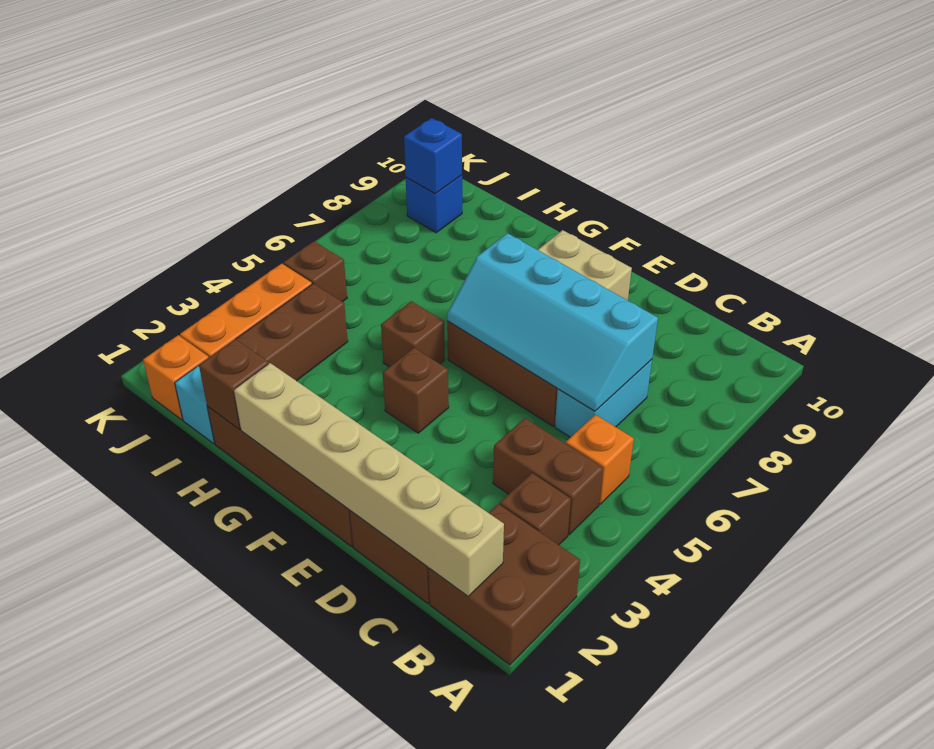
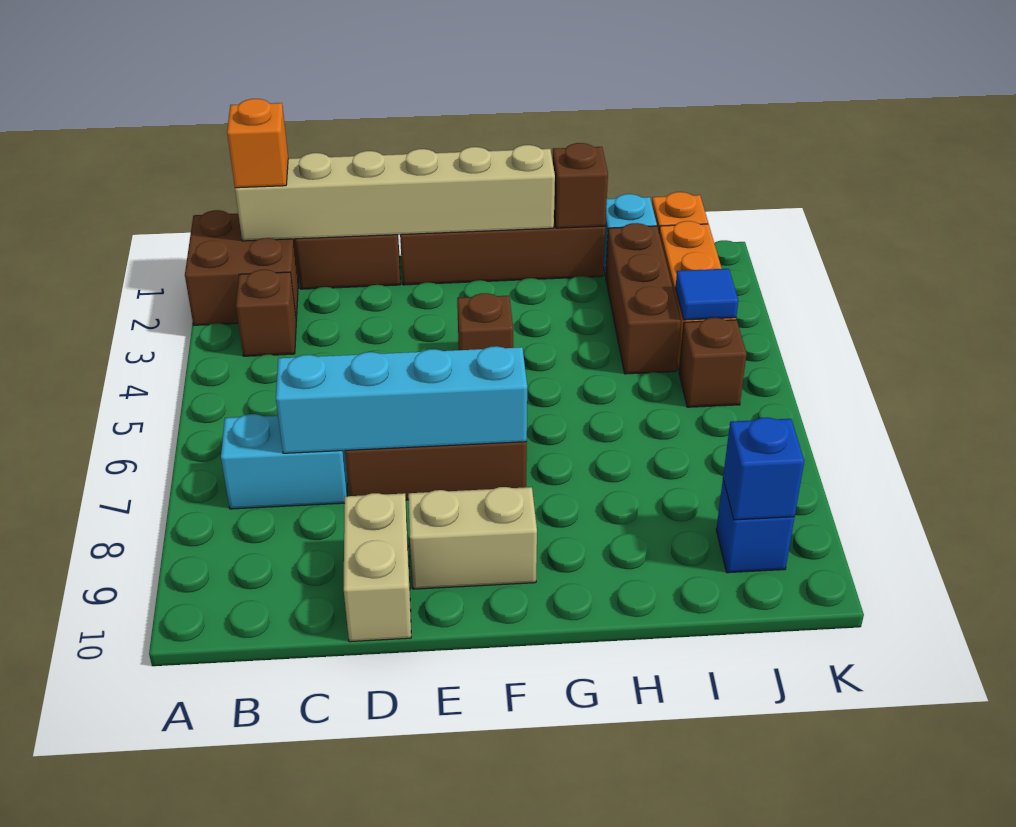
brown 1x2 brick [493,418,603,535] -> none
orange 1x1 brick [566,415,634,504] -> orange 1x1 brick moved to [227,99,288,188]
cyan 1x2 brick [555,360,652,437] -> cyan 1x2 brick turned to [221,414,347,509]
none -> tan 1x2 brick [344,493,411,642]
brown 1x1 brick [381,301,445,367] -> none
none -> blue 1x1 tile [675,269,738,320]

